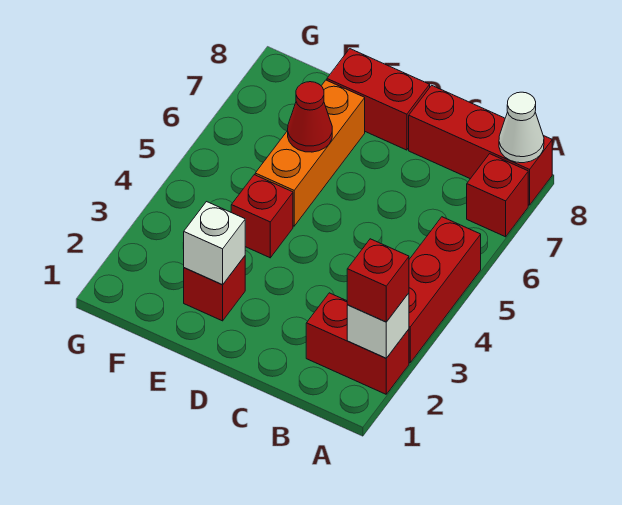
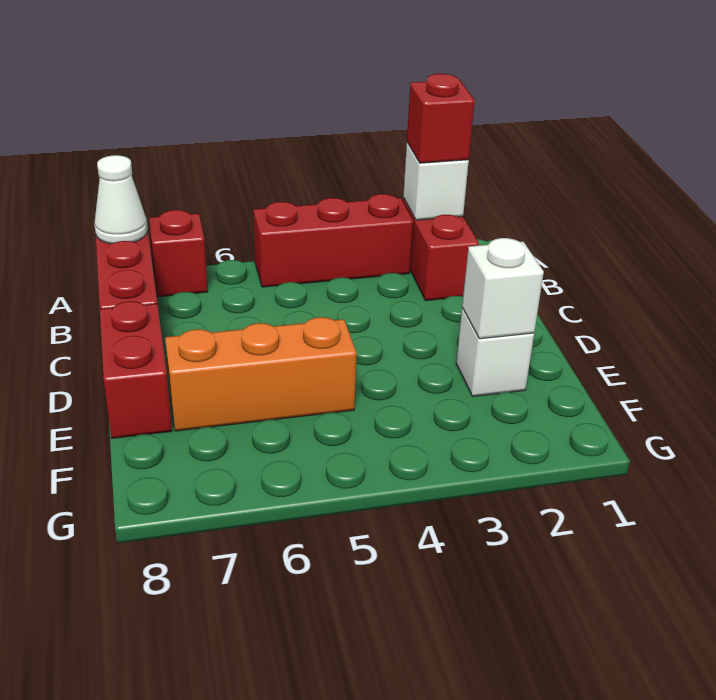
red 1x1 brick [184,256,245,321] -> white 1x1 brick [456,308,534,396]
red 1x1 brick [231,175,293,258] -> none
red 1x1 cone [288,82,332,152] -> none

